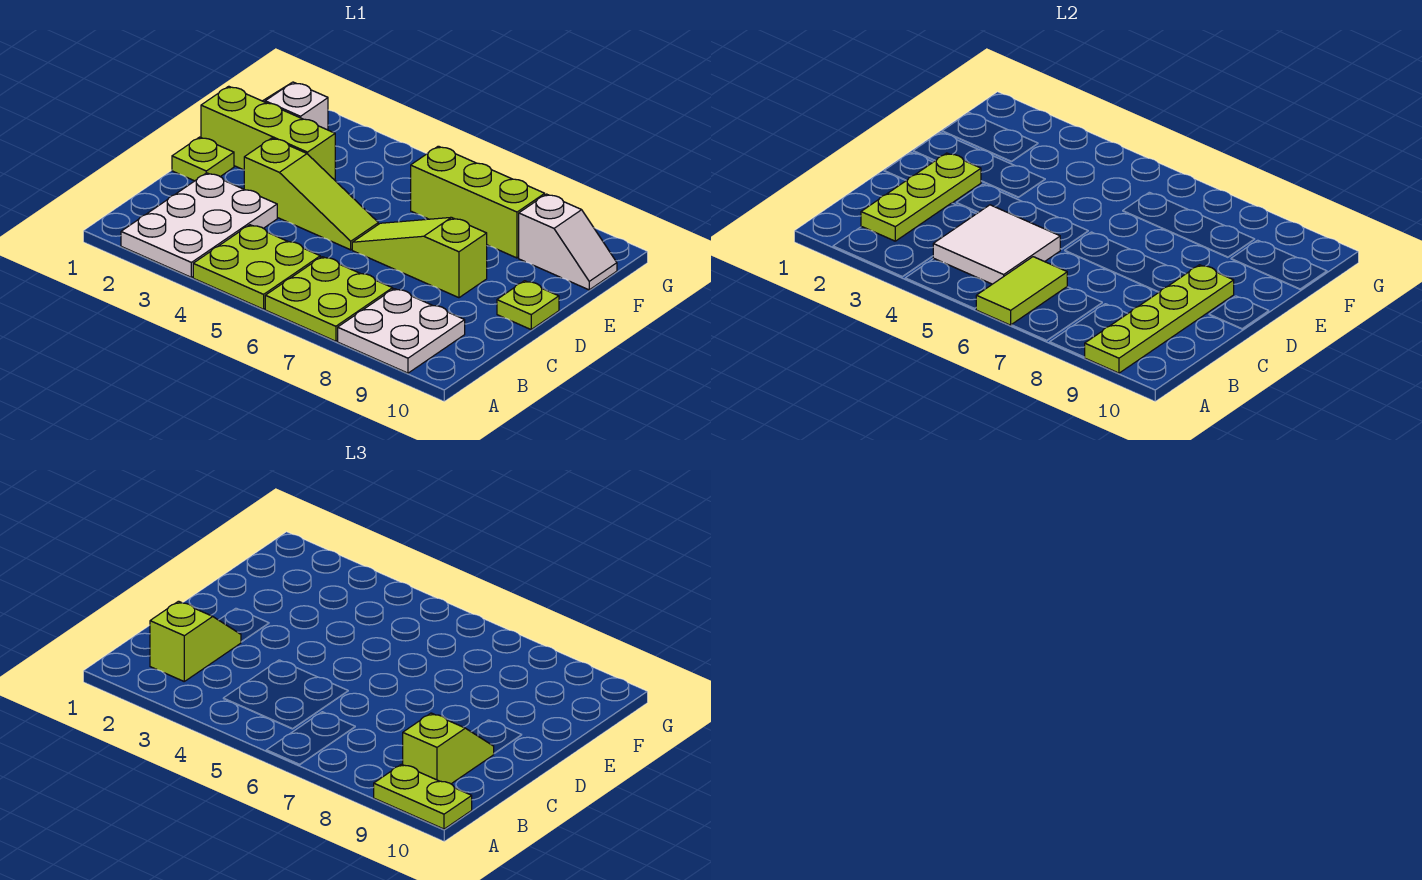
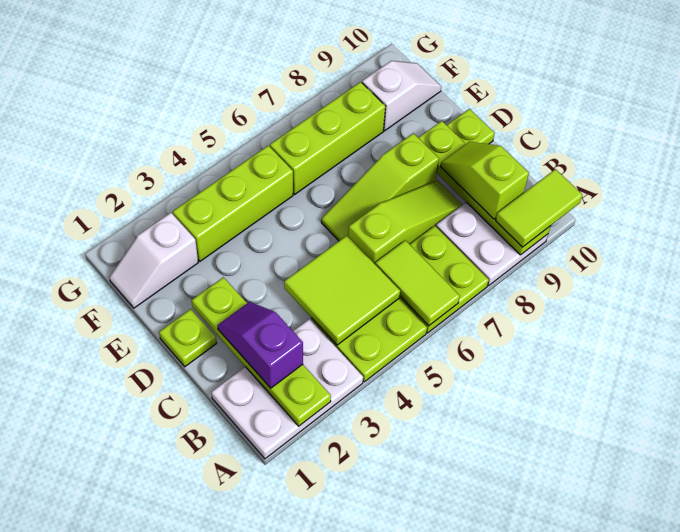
white 2x3 plate [121,173,277,277] -> white 2x3 plate turned to [211,319,363,459]
lime 1x2 plate [374,764,472,829] -> lime 1x2 tile [496,169,582,247]
lime 1x3 plate [861,153,981,241] -> lime 1x4 plate [192,277,331,426]
lime 1x2 slope [150,601,241,681] -> purple 1x2 slope [217,302,303,388]
white 2x2 tile [933,205,1060,284] -> lime 2x2 tile [284,236,400,345]
lime 1x3 slope [244,138,378,250] -> lime 1x3 slope moved to [348,180,462,264]
lime 1x3 brick [201,86,335,180] -> lime 1x3 brick moved to [173,146,293,261]

